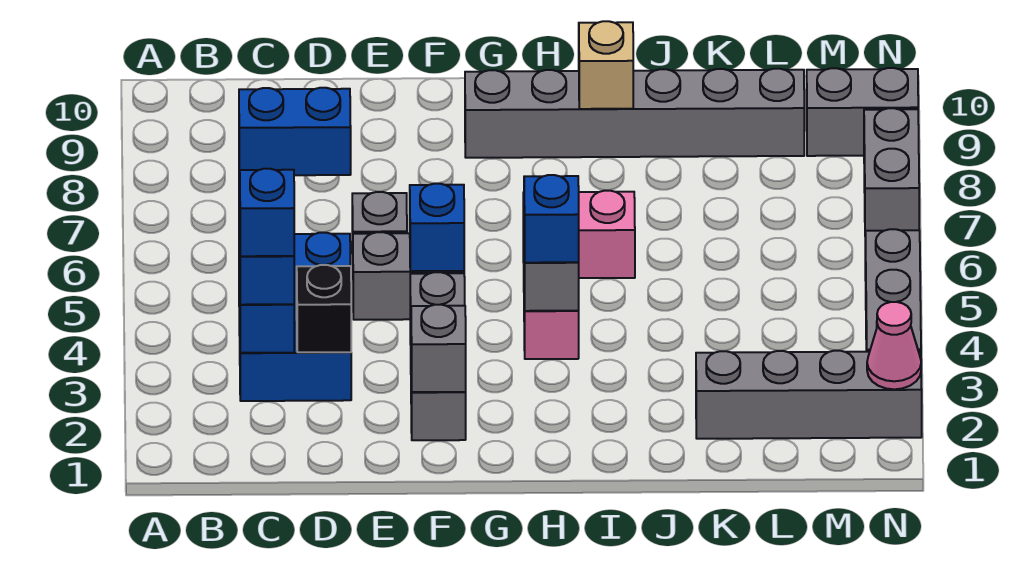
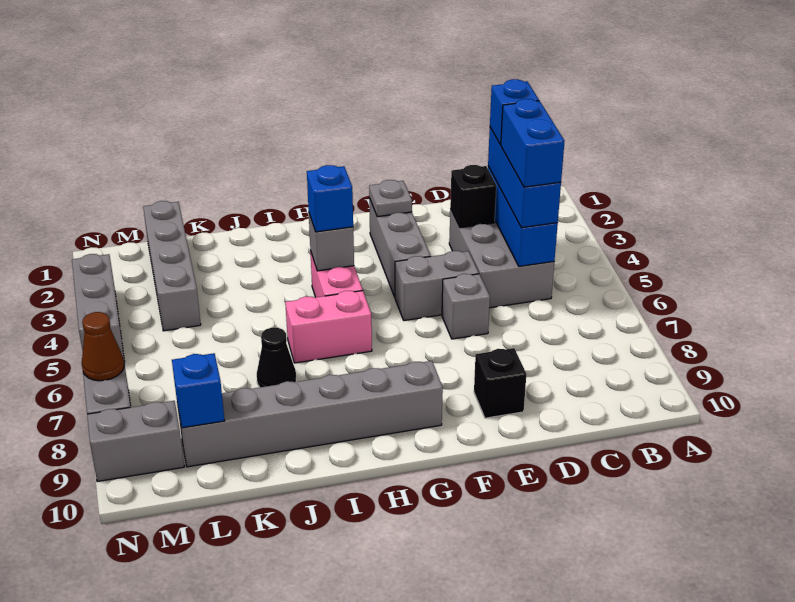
blue 2x3 brick [239,233,351,401] -> grey 2x3 brick [449,209,554,308]
blue 1x2 brick [239,88,351,175] -> blue 1x2 brick turned to [501,99,565,187]
none -> black 1x1 brick [474,348,526,418]
grey 1x1 brick [411,305,466,392] -> grey 1x1 plate [369,180,412,217]
blue 1x1 brick [410,184,464,271] -> blue 1x1 brick moved to [172,353,225,428]
tan 1x1 brick [579,21,633,109] -> none
none -> black 1x1 cone [257,328,296,387]
grey 1x4 brick [696,351,922,439] -> grey 1x4 brick turned to [143,201,201,331]
pink 1x1 cone [867,302,921,389] -> none
none -> brown 1x1 cone [82,312,124,381]

